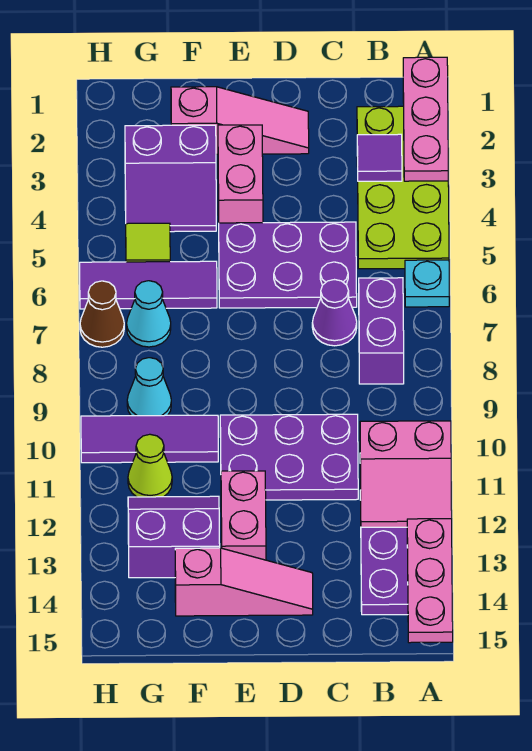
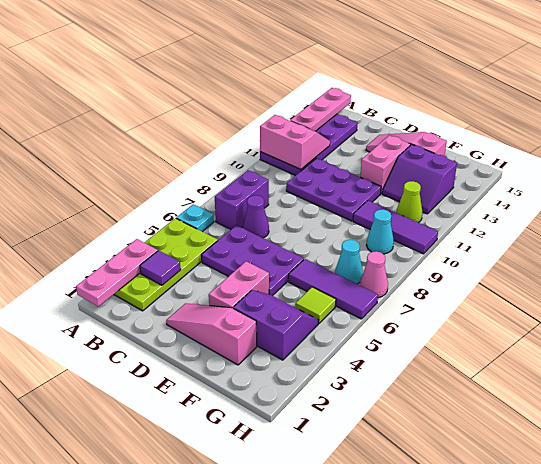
brown 1x1 cone [80,281,124,347] -> pink 1x1 cone [360,251,388,298]

